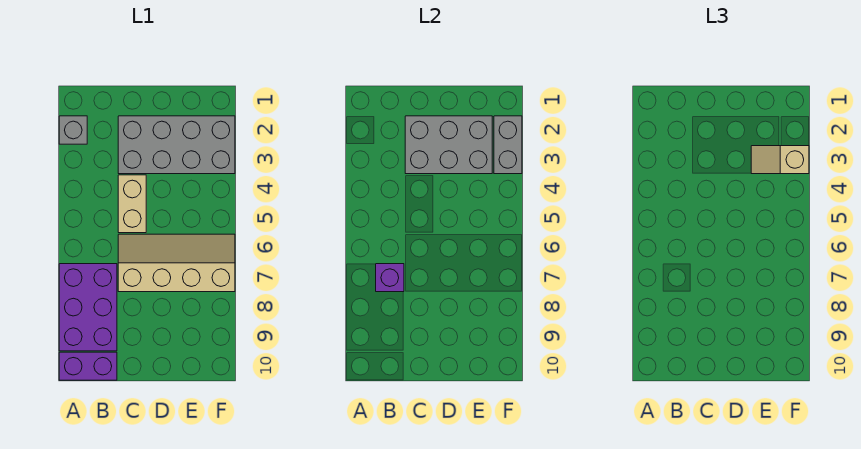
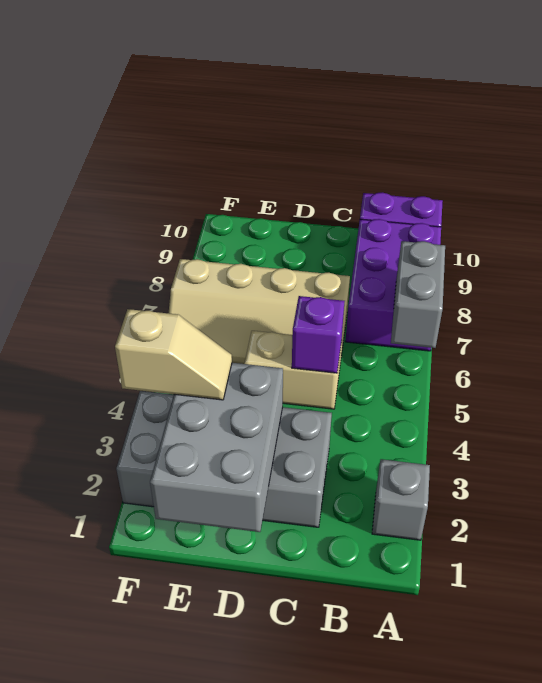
purple 1x1 brick [376,264,404,292] -> purple 1x1 brick moved to [292,296,345,373]
grey 2x3 brick [405,116,492,174] -> grey 2x3 brick turned to [150,363,283,532]
tan 1x2 brick [118,175,146,233] -> tan 1x2 brick turned to [244,331,341,409]
grey 1x2 brick [494,116,522,174] -> grey 1x2 brick moved to [391,241,445,348]

